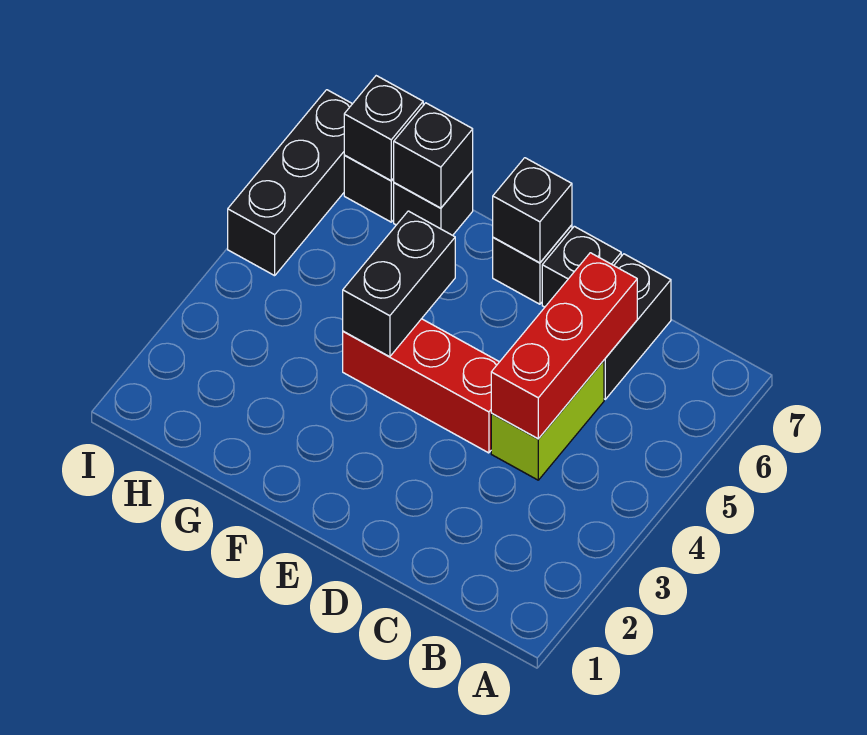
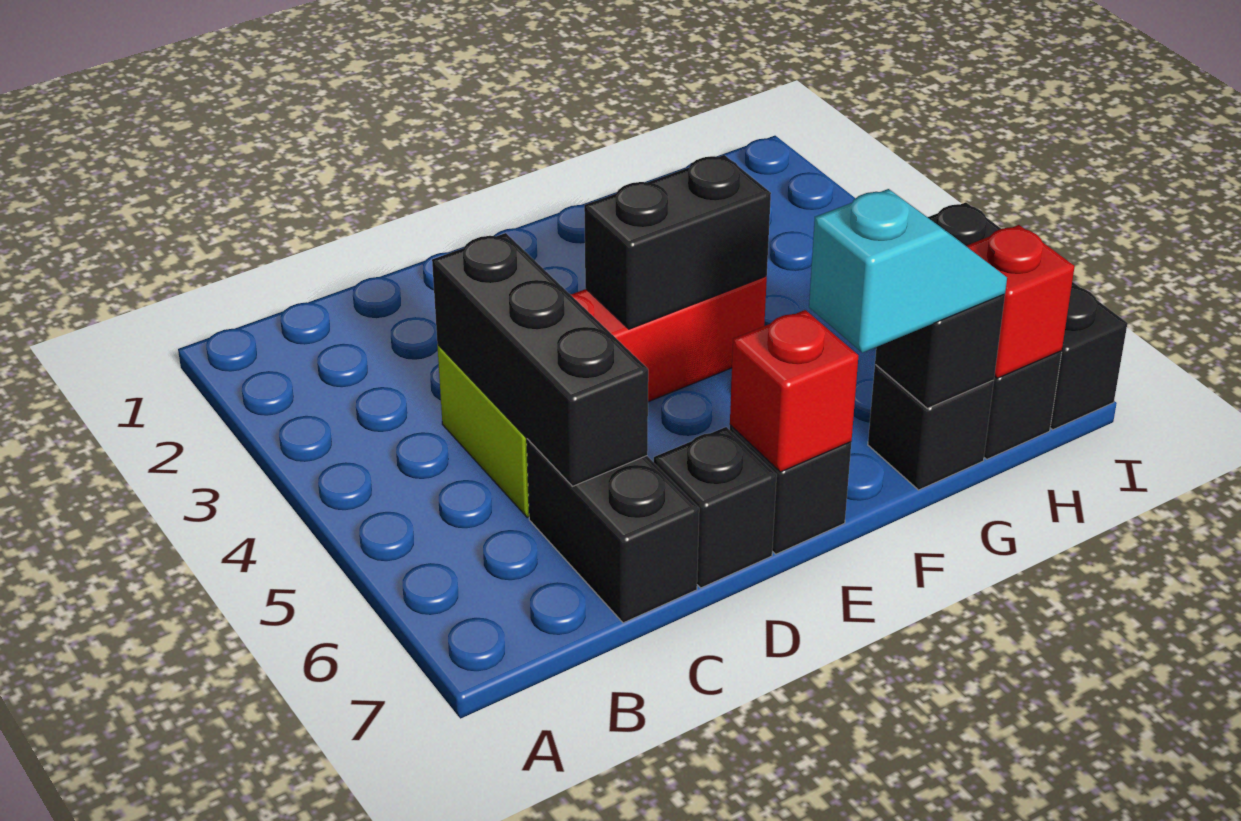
red 1x3 brick [491,253,637,439] -> black 1x3 brick [432,233,648,486]
black 1x1 brick [493,158,572,263] -> red 1x1 brick [730,310,858,472]
black 1x2 brick [343,211,455,357] -> black 1x2 brick turned to [584,155,771,329]
none -> cyan 1x2 slope [809,189,1007,353]
black 1x1 brick [344,76,423,181] -> red 1x1 brick [967,225,1075,378]

